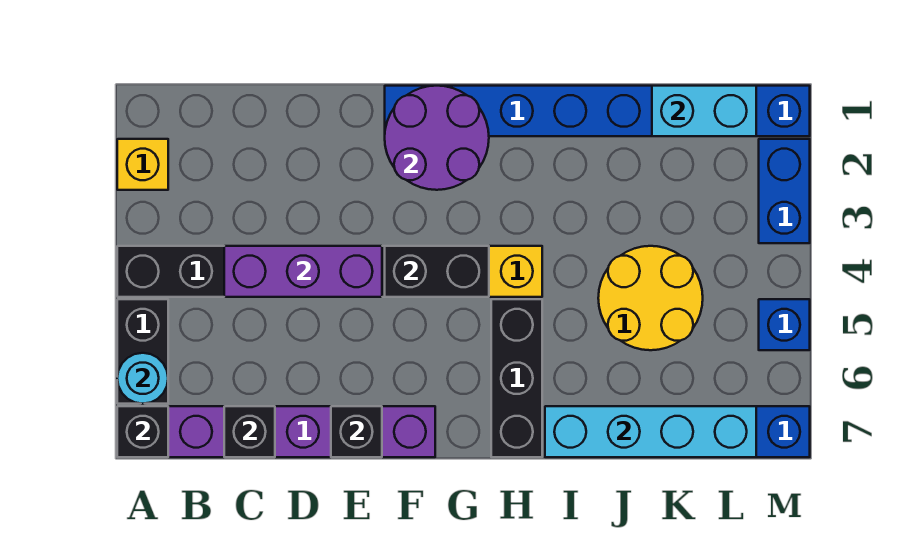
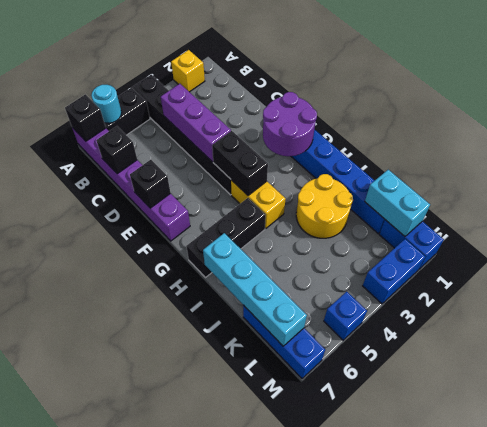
yellow 2x2 round brick [598,246,703,350] -> yellow 2x2 round brick moved to [296,174,353,238]

